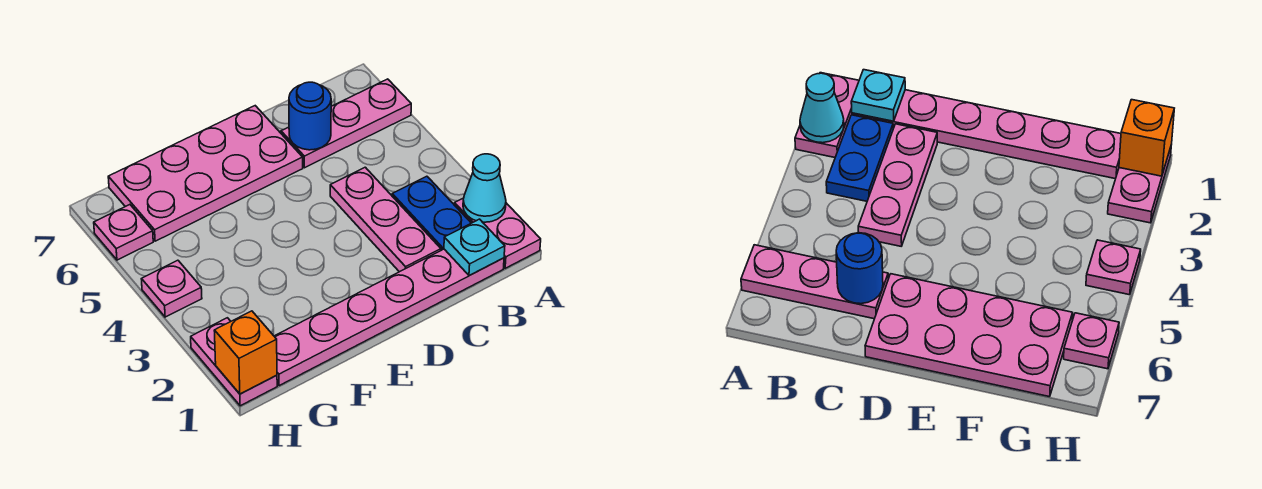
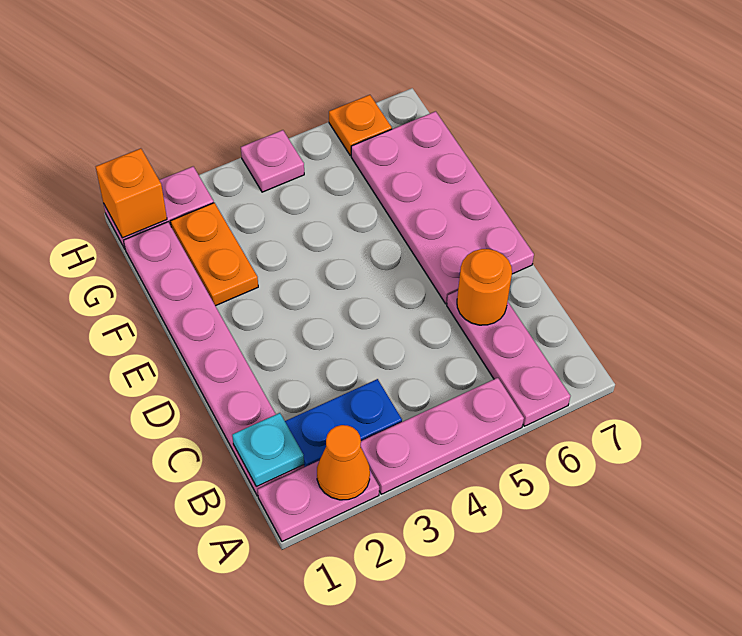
cyan 1x1 cone [463,154,506,222] -> orange 1x1 cone [317,425,370,500]
pink 1x3 plate [330,167,441,272] -> pink 1x3 plate moved to [361,378,524,494]
blue 1x1 round brick [289,82,331,150] -> orange 1x1 round brick [457,249,512,325]
none -> orange 1x2 plate [171,203,258,306]
pink 1x1 plate [94,205,153,260] -> orange 1x1 plate [329,95,392,156]

